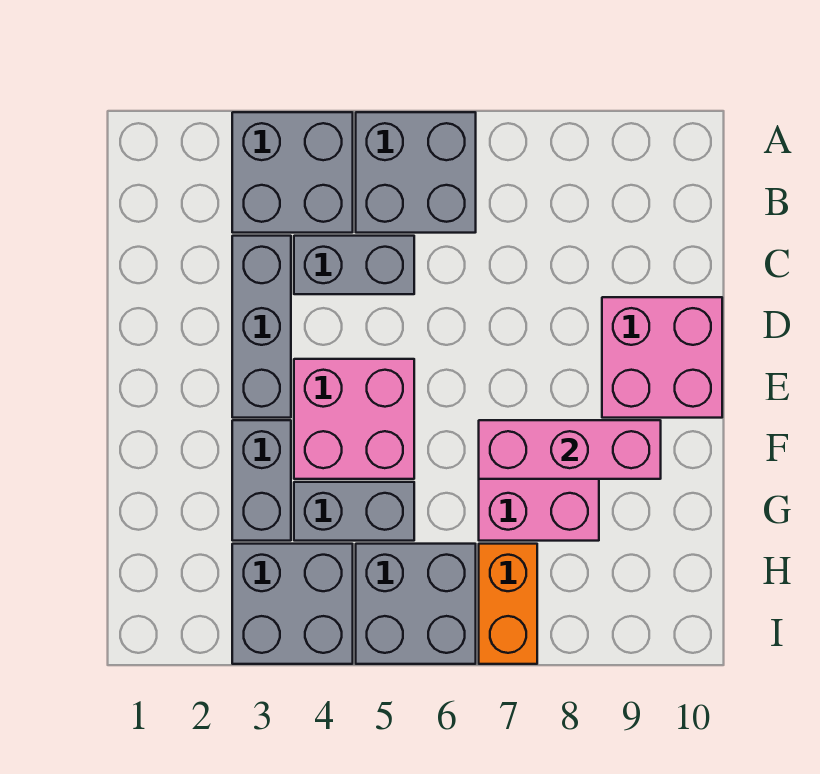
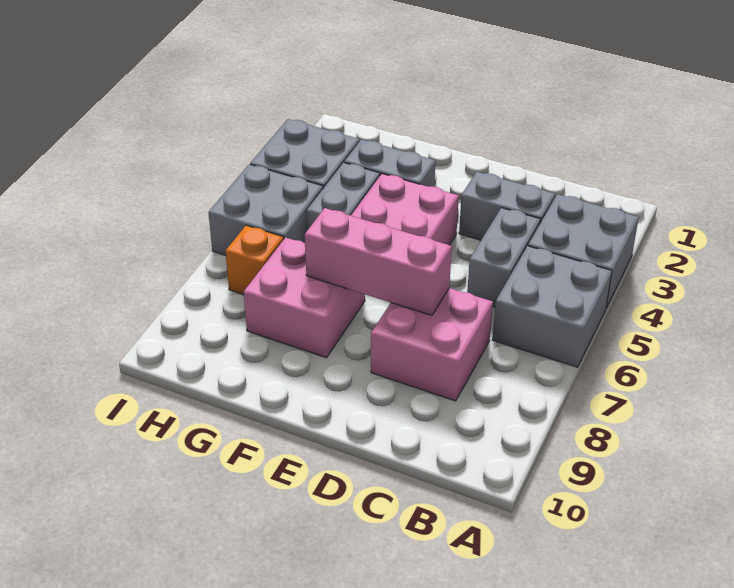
grey 1x3 brick [232,236,291,418] -> grey 1x2 brick [459,172,555,240]
pink 2x2 brick [602,297,722,418] -> pink 2x2 brick moved to [371,288,493,401]
pink 1x3 brick [479,420,661,479] -> pink 1x3 brick turned to [305,208,452,315]
orange 1x2 brick [479,544,537,664] -> orange 1x1 brick [226,225,284,295]

